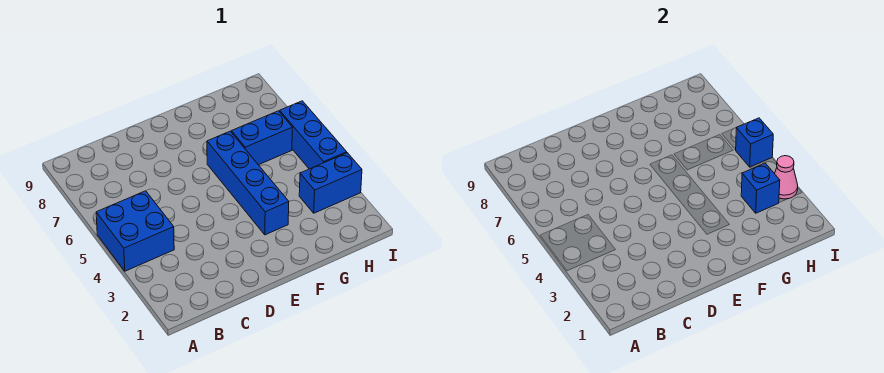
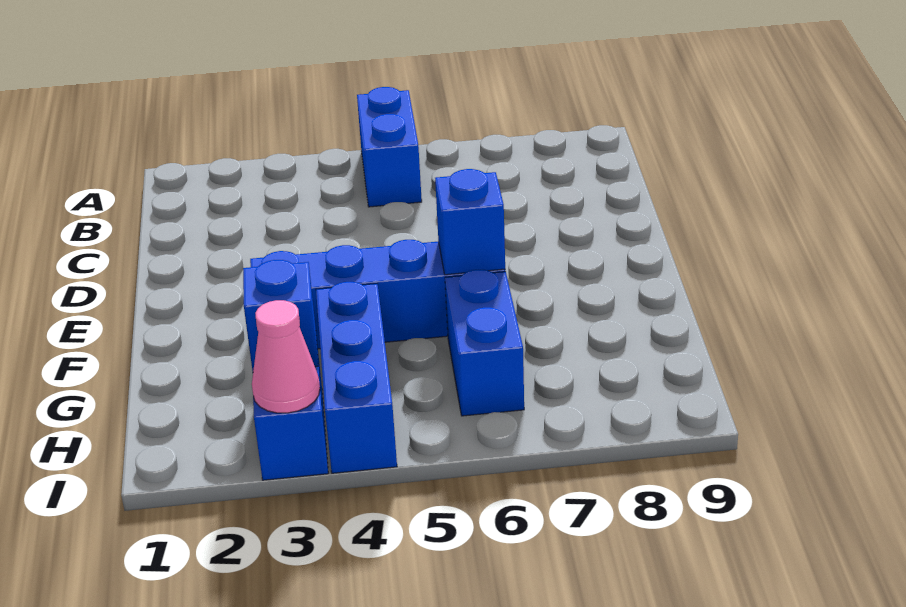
blue 2x2 brick [96,191,174,271] -> blue 1x2 brick [357,87,422,207]
blue 1x3 brick [280,101,347,169] -> blue 1x3 brick turned to [316,282,397,473]
blue 1x1 brick [736,118,773,167] -> blue 1x1 brick moved to [435,169,505,275]

